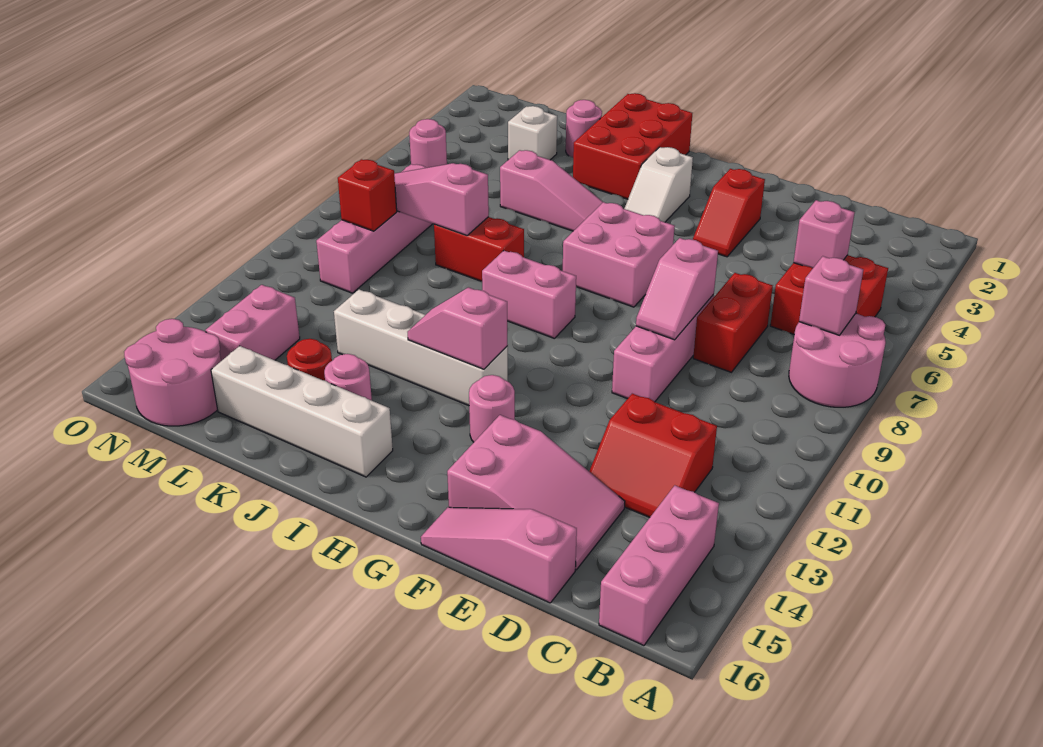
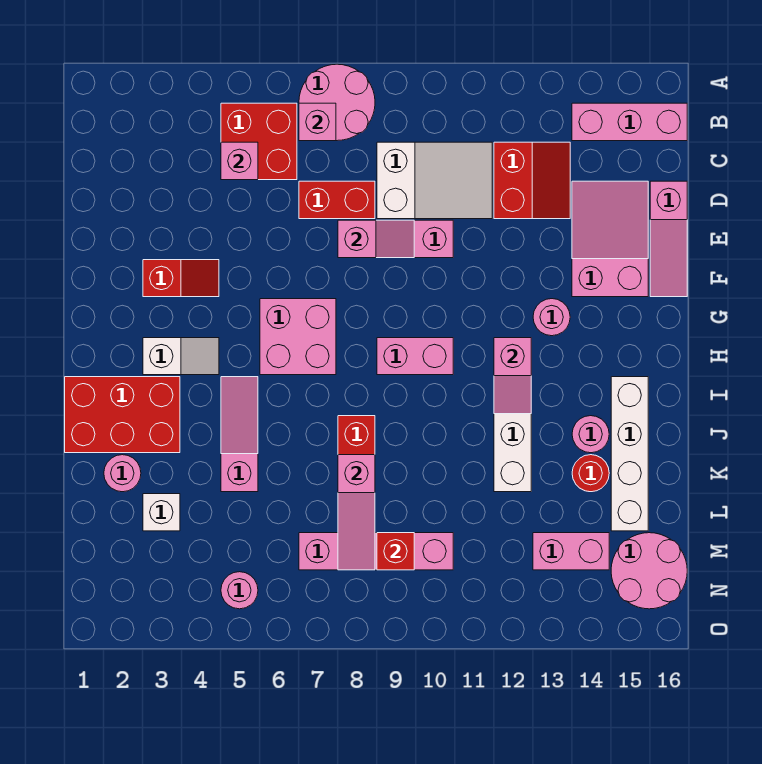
none -> white 2x3 slope [377,142,492,219]
pink 1x2 brick [482,251,576,339] -> pink 1x2 brick turned to [377,338,453,375]

